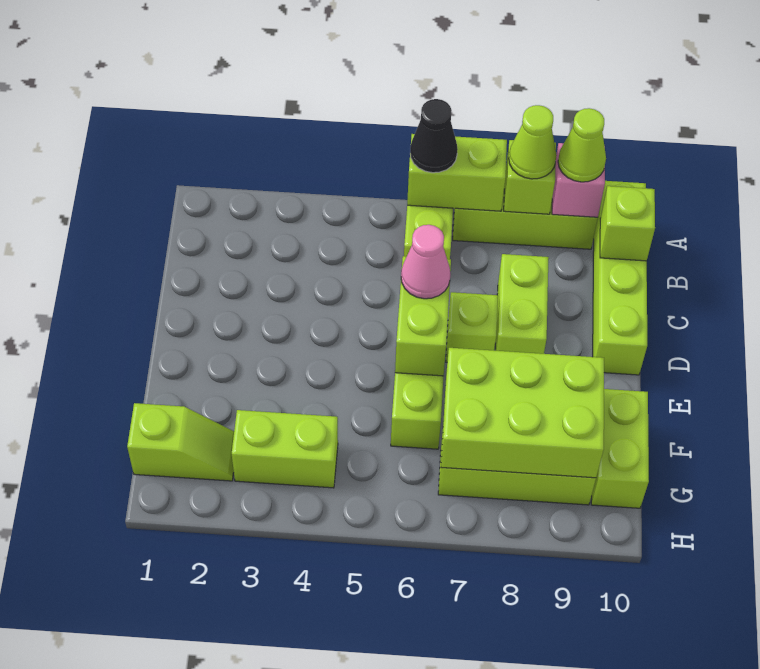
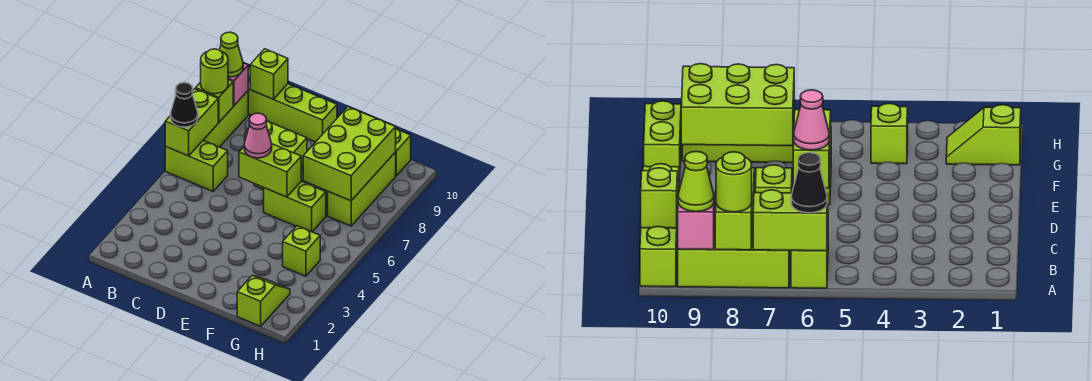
lime 1x1 cone [509,105,557,179] -> lime 1x1 round brick [201,49,228,94]
lime 1x2 brick [232,410,338,488] -> lime 1x1 brick [283,226,320,276]

